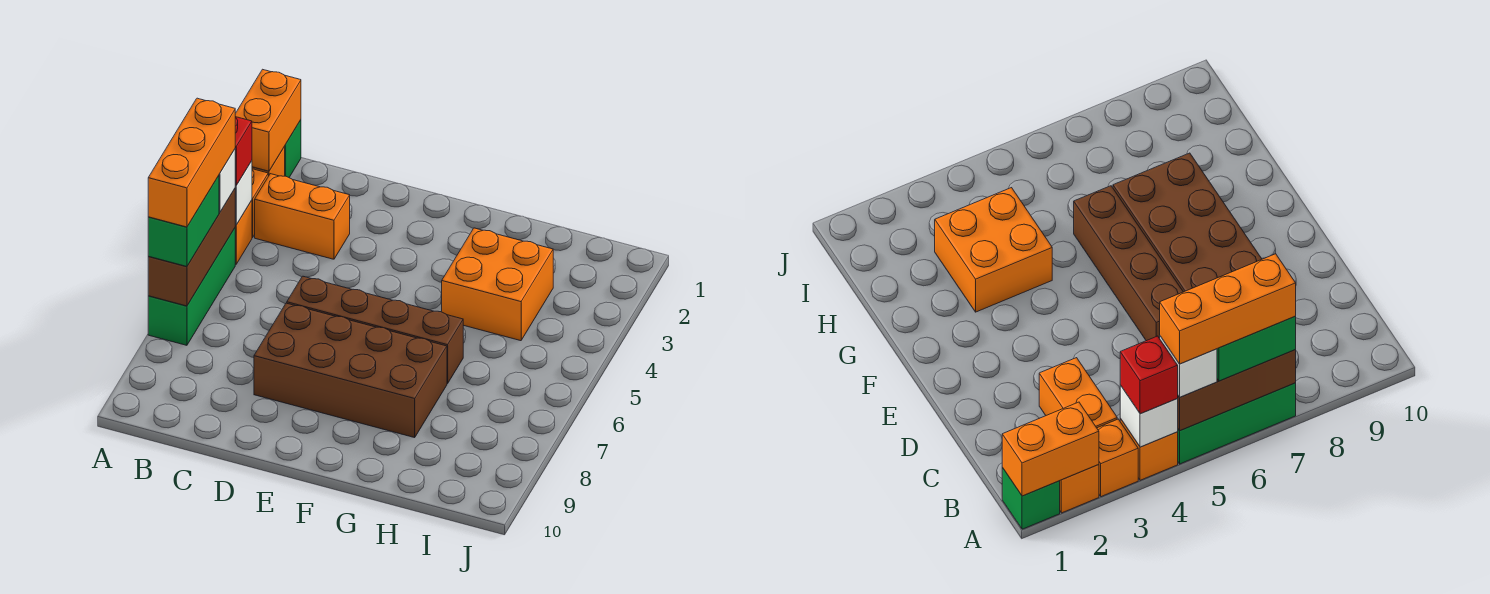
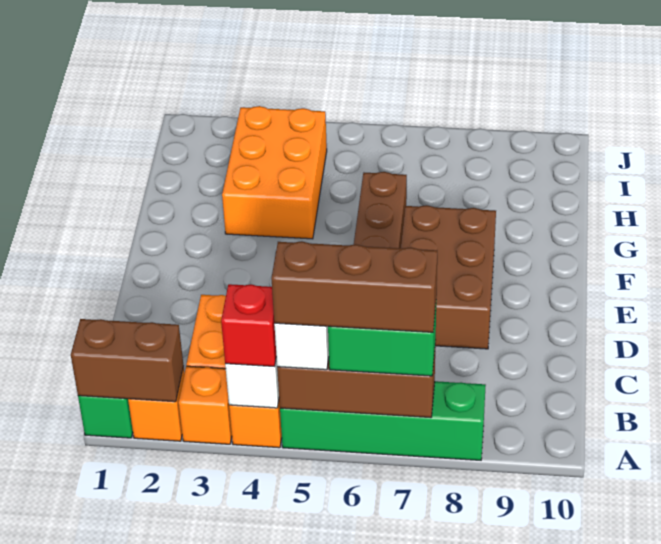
orange 1x2 brick [235,69,301,171] -> brown 1x2 brick [71,319,184,402]
green 1x3 brick [148,228,235,345] -> green 1x4 brick [280,381,486,460]
orange 1x3 brick [148,98,235,227] -> brown 1x3 brick [271,241,437,332]
brown 2x4 brick [254,303,447,438] -> brown 2x3 brick [401,205,496,349]
orange 2x2 brick [442,228,553,341] -> orange 2x3 brick [222,106,327,239]

